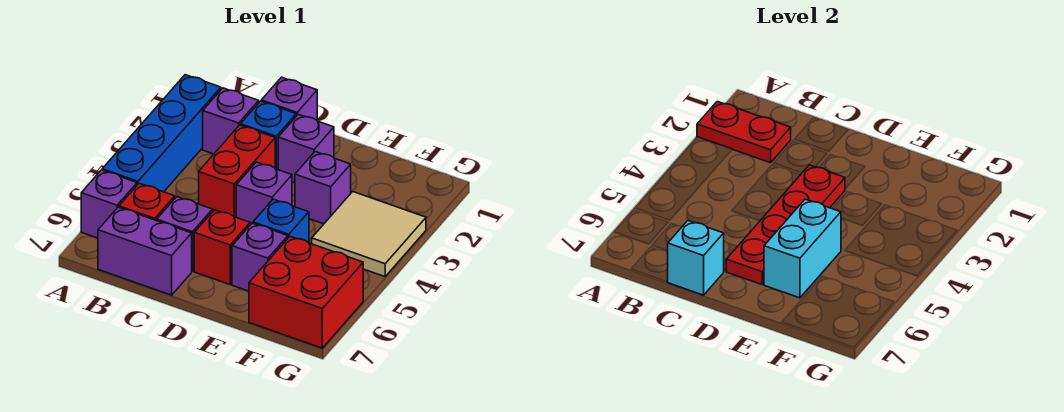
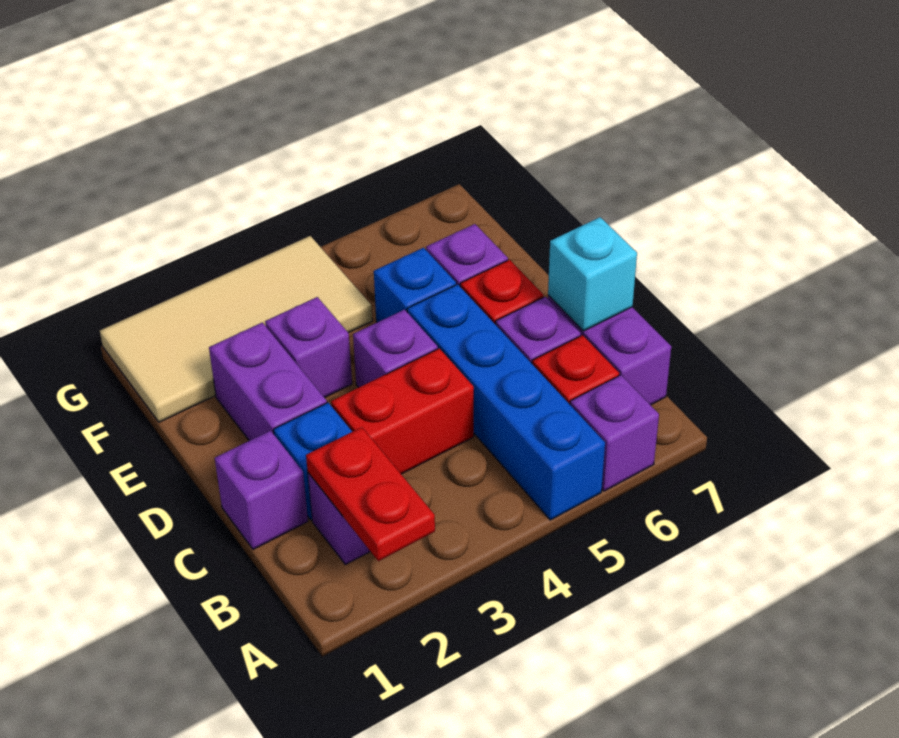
blue 1x4 brick [102,75,221,192] -> blue 1x4 brick turned to [407,284,605,520]
purple 1x1 brick [278,114,334,182] -> purple 1x2 brick [209,323,327,441]
red 1x4 plate [726,165,845,284] -> none
cyan 1x2 brick [764,199,841,298] -> none
tan 2x2 tile [312,192,426,277] -> tan 2x4 tile [100,236,372,422]
red 2x2 brick [249,237,363,348] -> none

